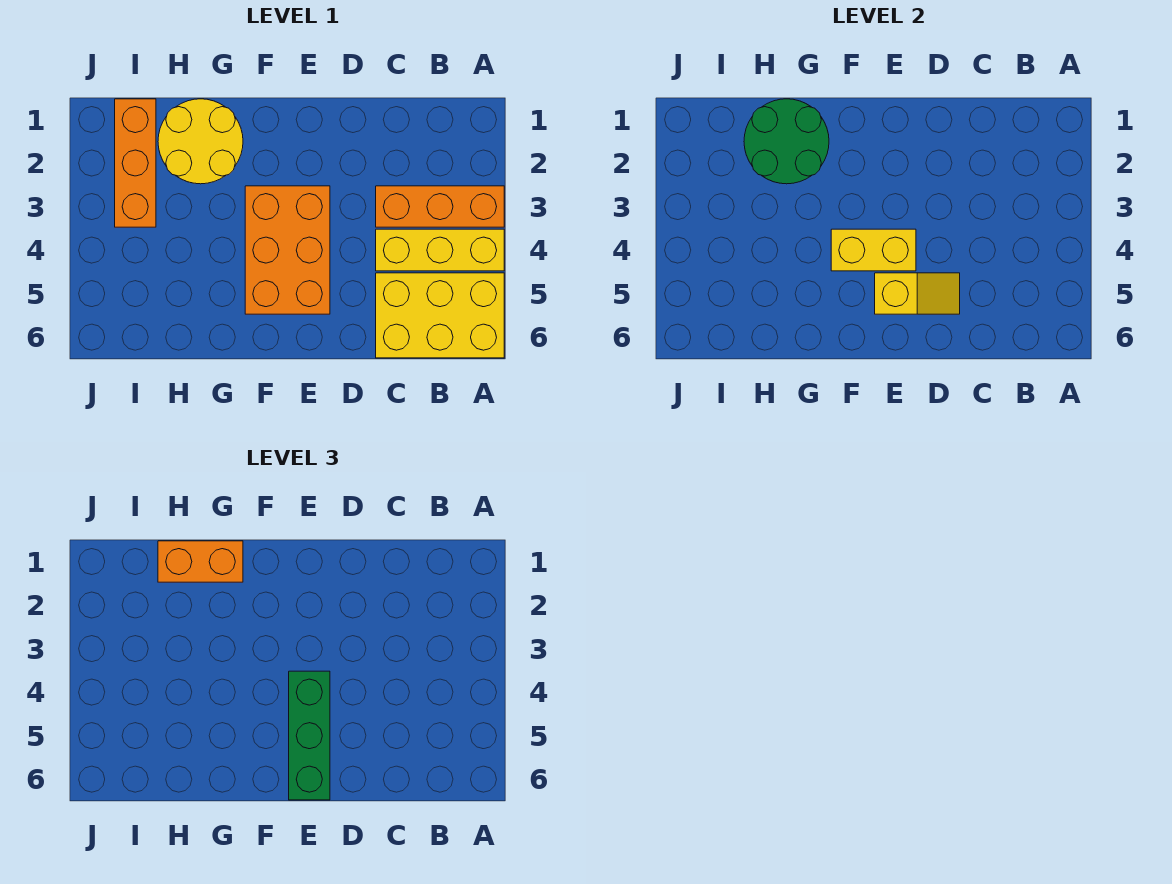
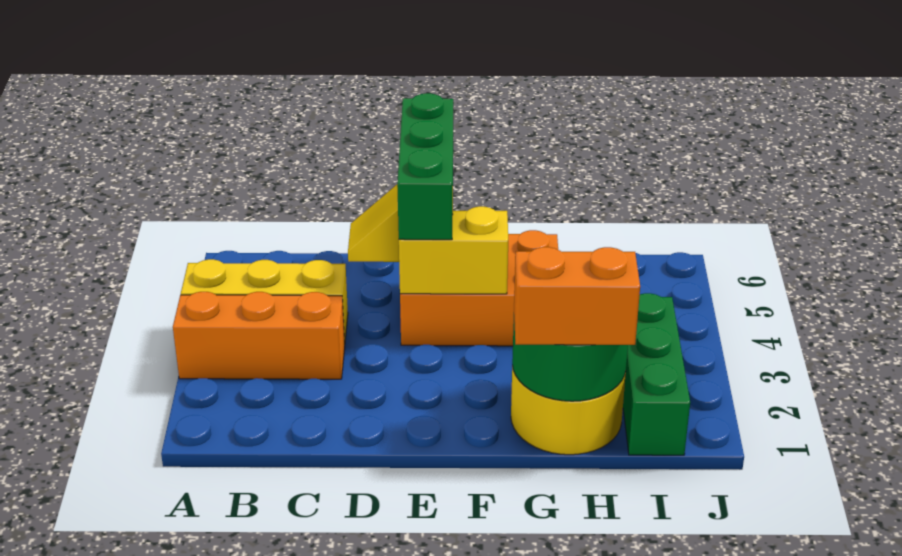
yellow 2x3 brick [376,273,504,358] -> none
orange 2x3 brick [245,186,330,314] -> orange 2x3 brick turned to [400,230,558,346]
orange 1x3 brick [115,99,156,227] -> green 1x3 brick [623,293,690,455]

